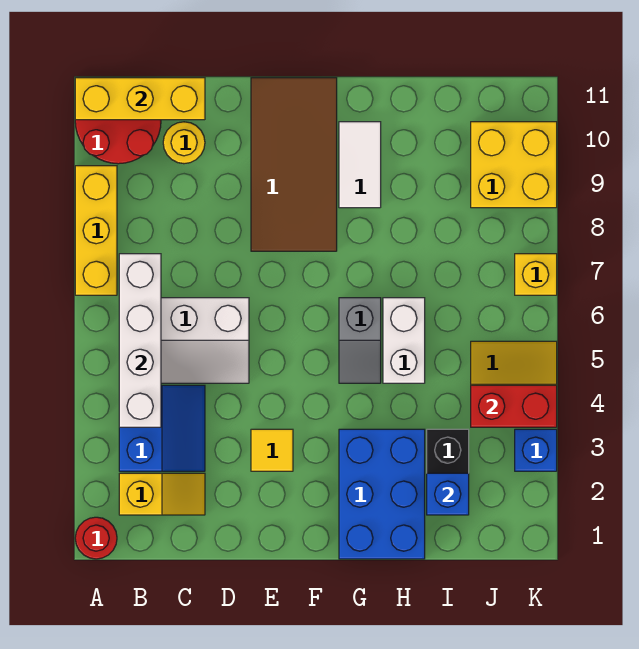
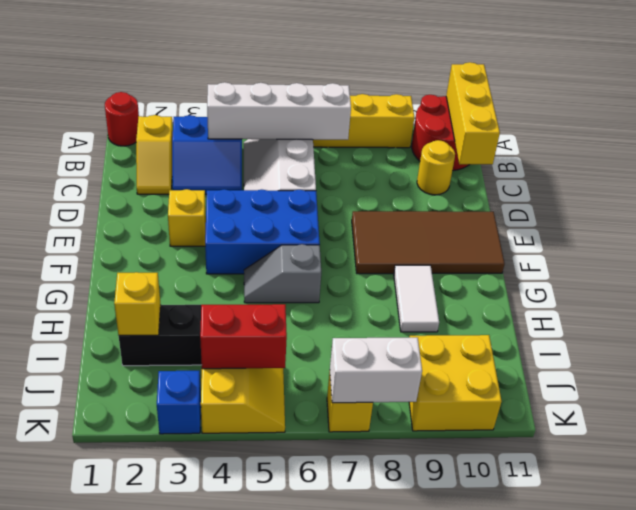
yellow 1x1 tile [251,429,293,471] -> yellow 1x1 brick [168,189,206,246]
blue 2x3 brick [339,429,425,559] -> blue 2x3 brick moved to [205,189,320,274]
white 1x2 tile [339,122,381,208] -> white 1x2 tile turned to [394,265,439,332]
white 1x2 brick [383,298,425,383] -> white 1x2 brick moved to [330,338,422,403]
blue 1x1 brick [427,473,469,515] -> yellow 1x1 brick [114,272,161,335]
red 1x2 brick [471,385,557,427] -> red 1x2 brick turned to [200,304,287,369]

